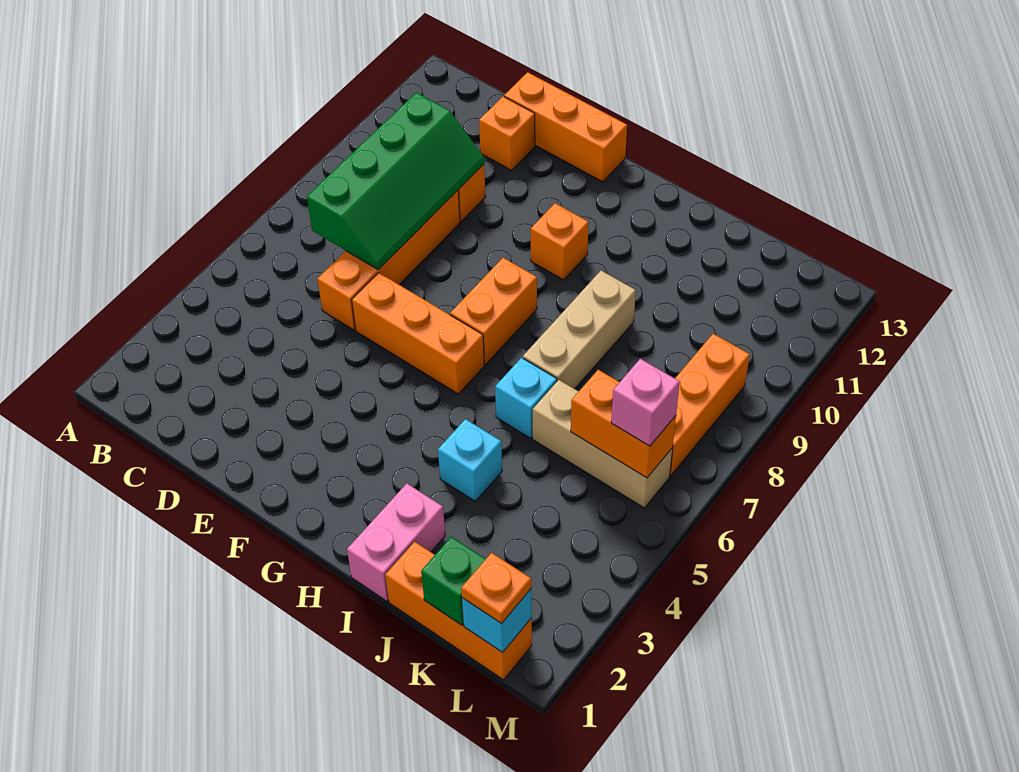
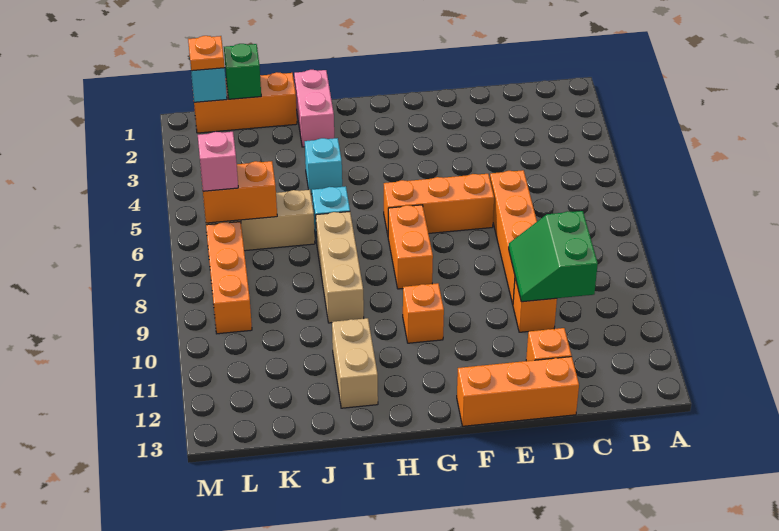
green 2x4 slope [307,93,484,270] -> green 2x2 slope [509,211,598,302]
none -> tan 1x2 brick [332,318,378,408]

